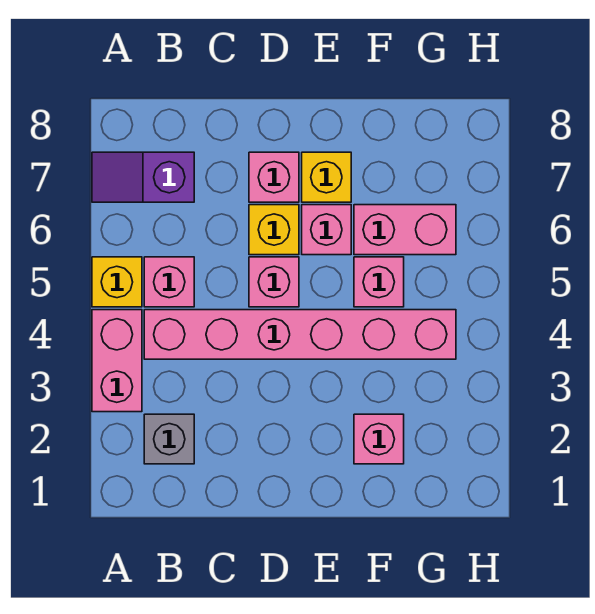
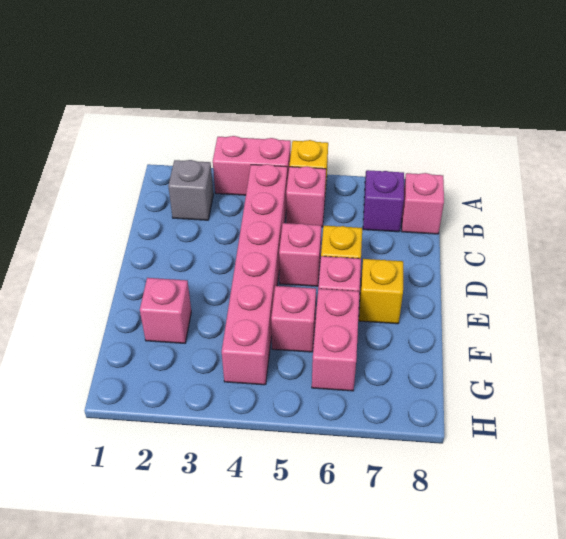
pink 1x1 brick [249,152,299,202] -> pink 1x1 brick moved to [402,173,444,234]

